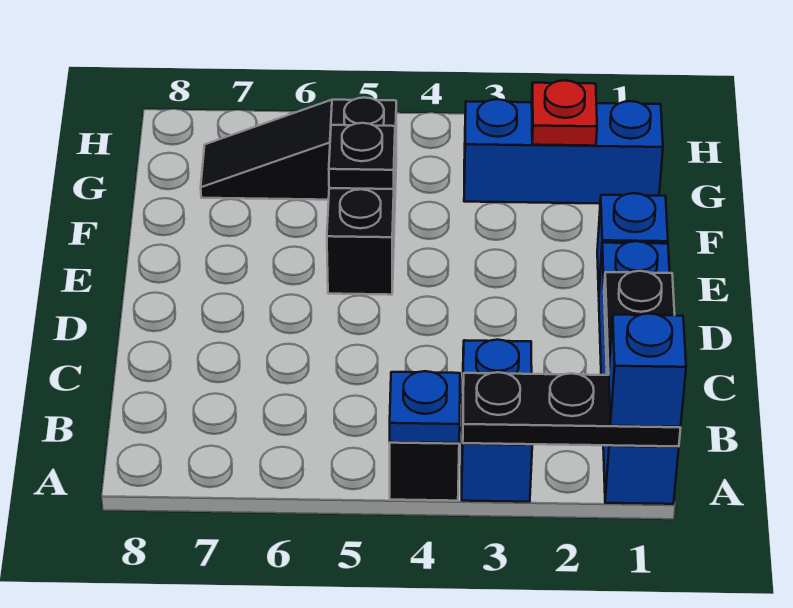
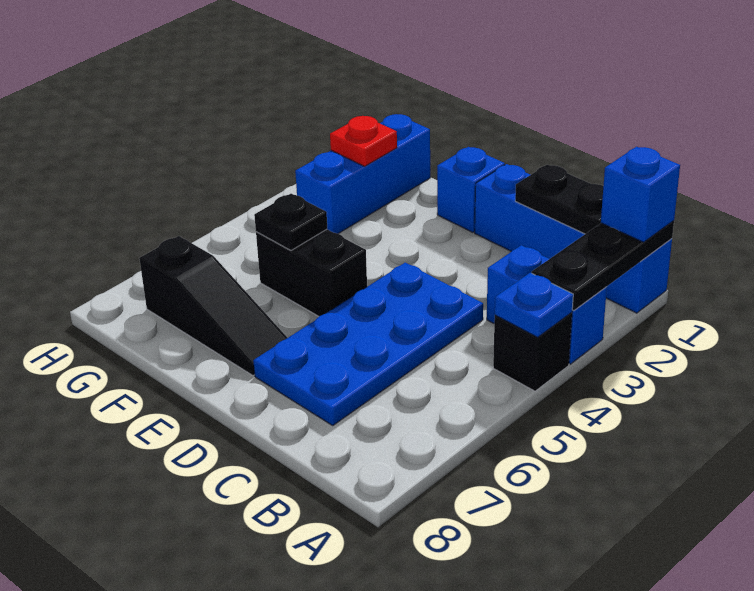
none -> blue 2x4 plate [253,263,483,425]
black 1x3 slope [201,98,396,200] -> black 1x3 slope turned to [139,236,287,376]

